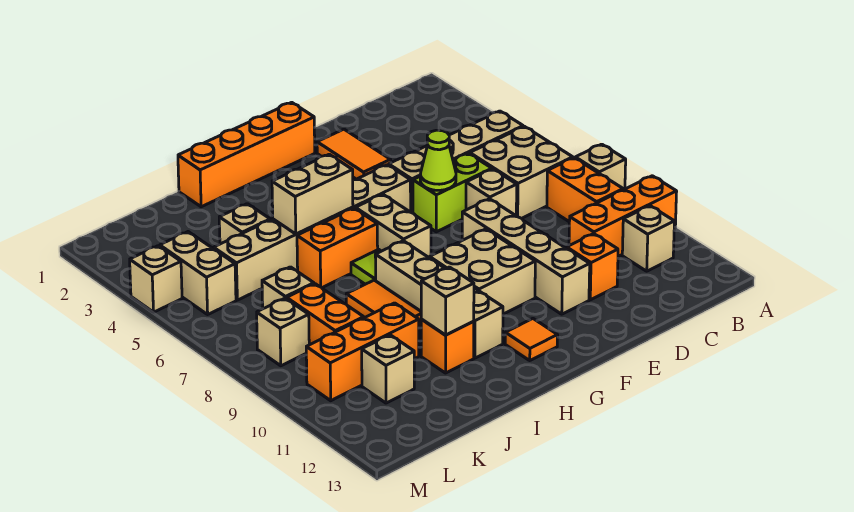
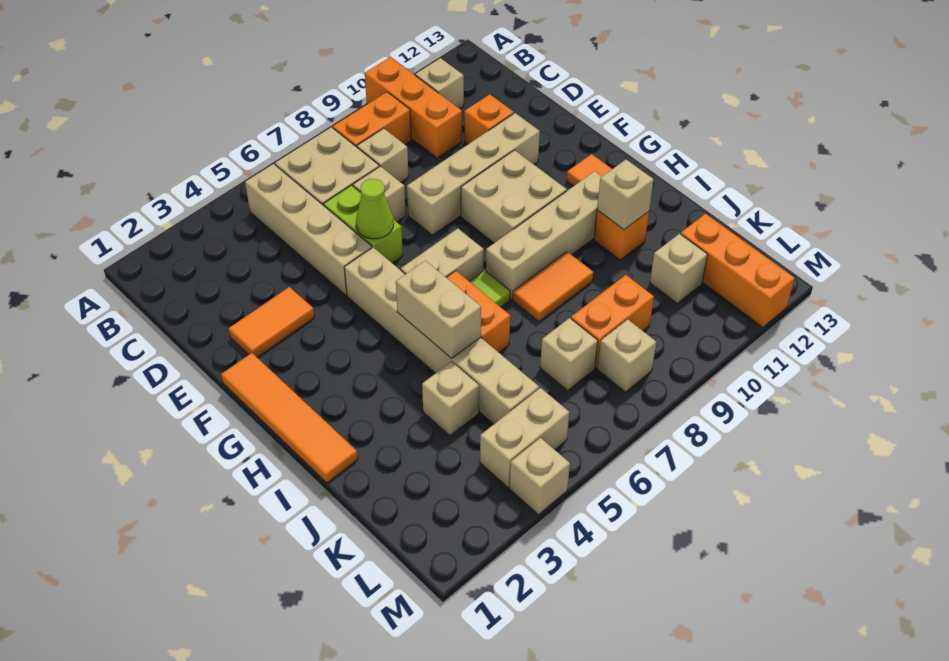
tan 1x1 brick [575,144,626,190] -> tan 1x1 brick moved to [357,128,409,182]
orange 1x4 brick [178,102,315,207] -> orange 1x4 tile [221,353,358,483]
orange 1x3 brick [306,303,419,401] -> orange 1x3 brick moved to [681,214,795,327]

